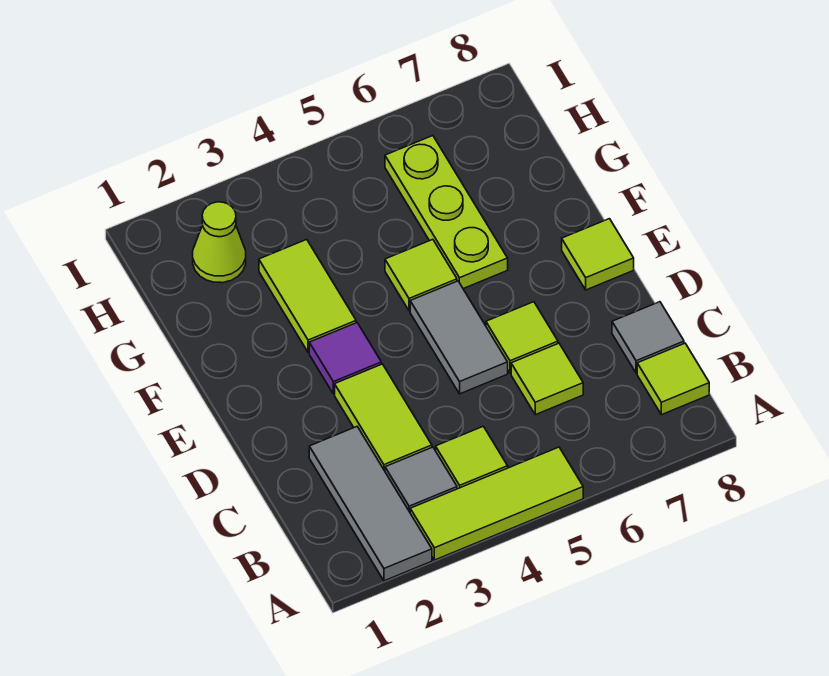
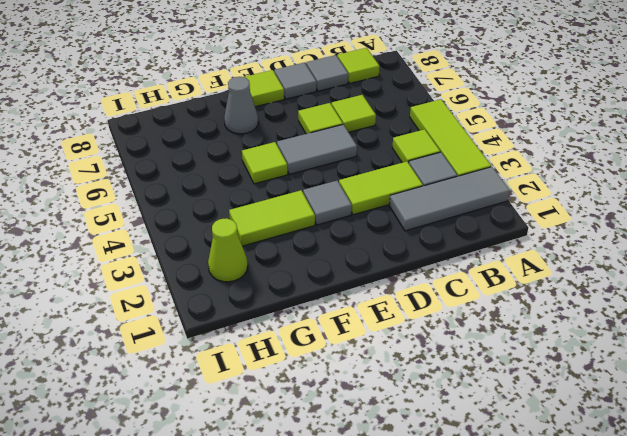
none -> grey 1x1 tile [274,63,316,99]
purple 1x1 tile [309,323,381,394] -> grey 1x1 tile [303,181,352,225]
lime 1x3 plate [385,136,508,289] -> none
none -> grey 1x1 cone [224,77,258,134]

